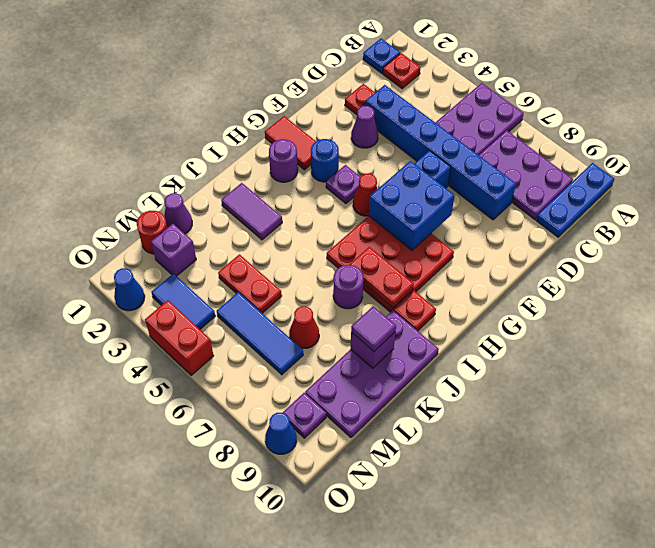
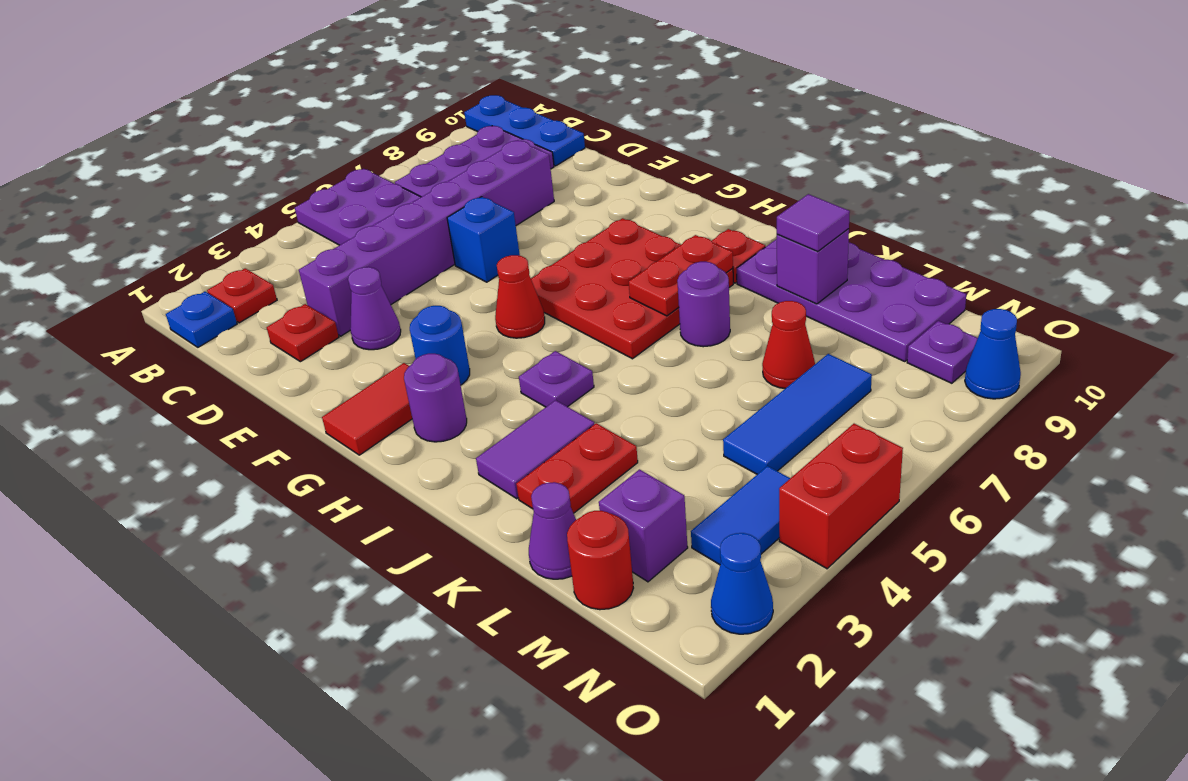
blue 1x6 brick [366,85,516,220] -> purple 1x6 brick [299,141,554,336]
blue 2x2 brick [369,161,455,250] -> none
purple 1x1 plate [326,165,360,203] -> purple 1x1 plate moved to [519,351,594,407]
red 1x2 plate [218,254,282,313] -> red 1x2 plate moved to [516,423,638,513]

